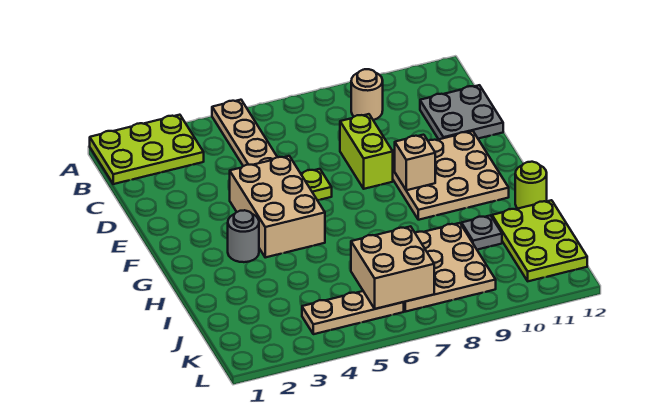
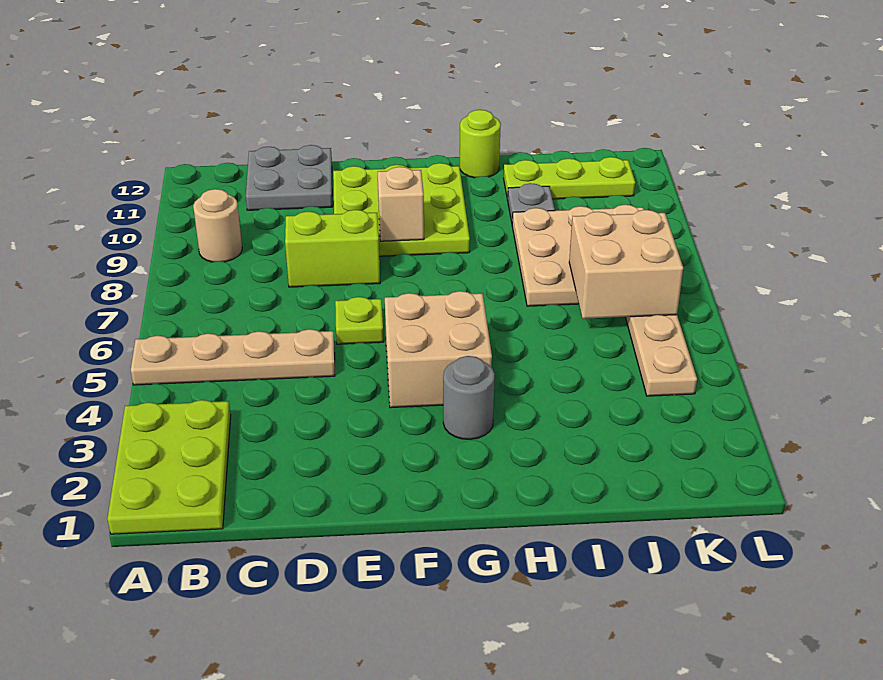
tan 2x3 brick [230,156,325,257] -> tan 2x2 brick [385,291,492,408]
tan 3x3 plate [393,131,509,220] -> lime 3x3 plate [333,163,470,256]
lime 2x3 plate [492,200,587,281] -> lime 1x3 plate [503,157,635,200]

